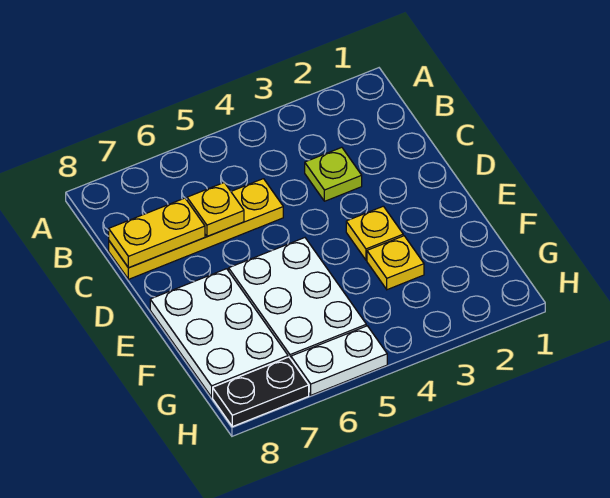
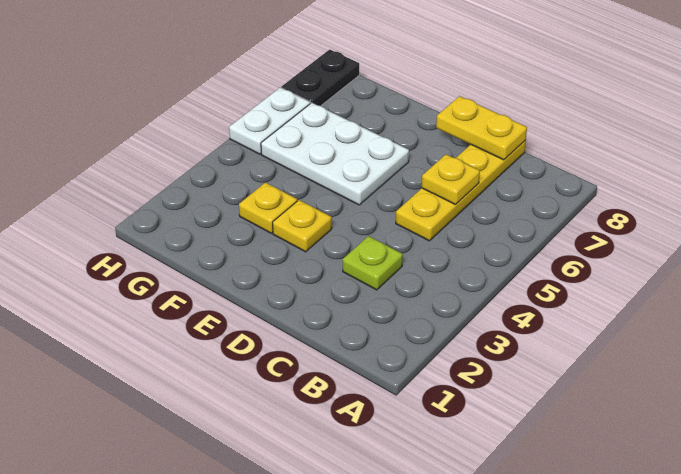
yellow 1x2 plate [109,198,205,268] -> yellow 1x2 plate turned to [436,96,527,160]
white 2x3 plate [150,269,288,397] -> none

